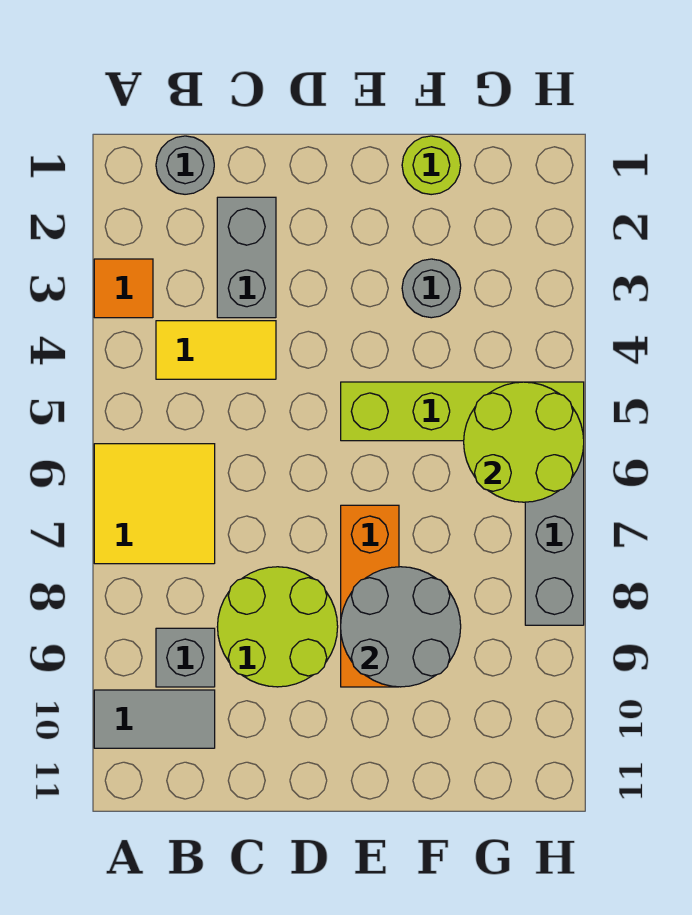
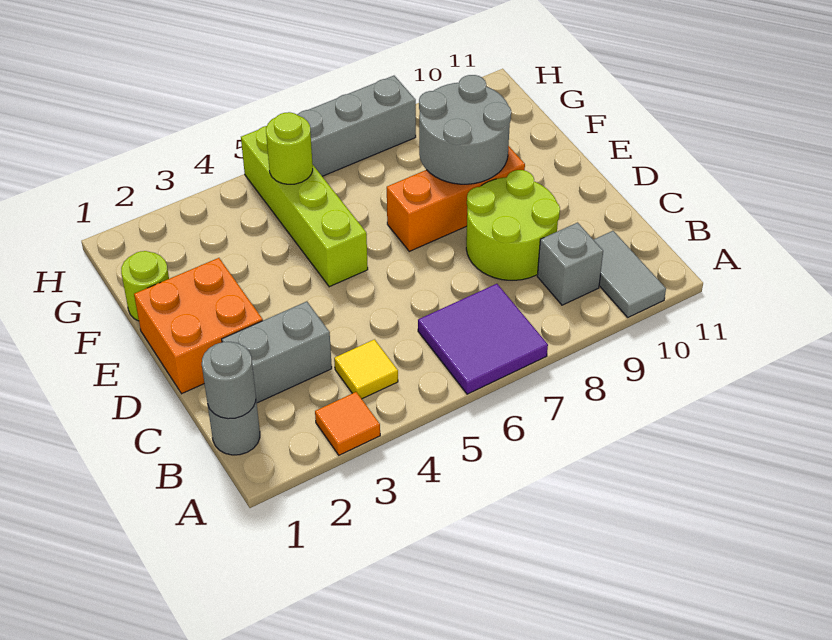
yellow 2x2 tile [94,444,215,564] -> purple 2x2 tile [418,284,548,394]
yellow 1x2 tile [156,321,276,379] -> yellow 1x1 tile [334,339,398,399]
none -> orange 2x2 brick [134,258,263,394]
grey 1x1 round brick [402,259,461,318] -> grey 1x1 round brick moved to [202,342,256,419]
lime 2x2 round brick [464,382,584,502] -> lime 1x1 round brick [266,112,313,184]

